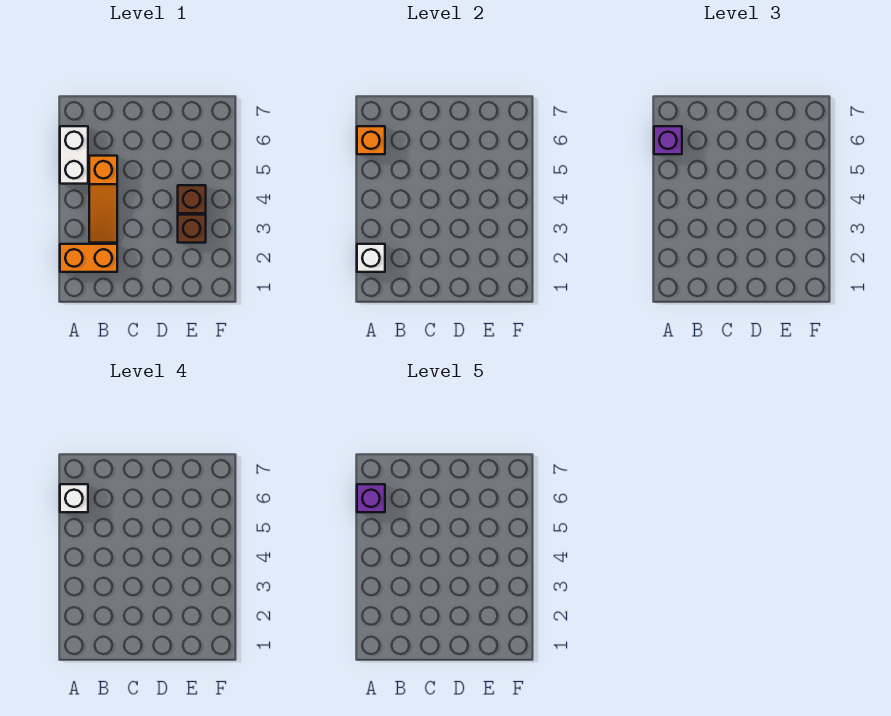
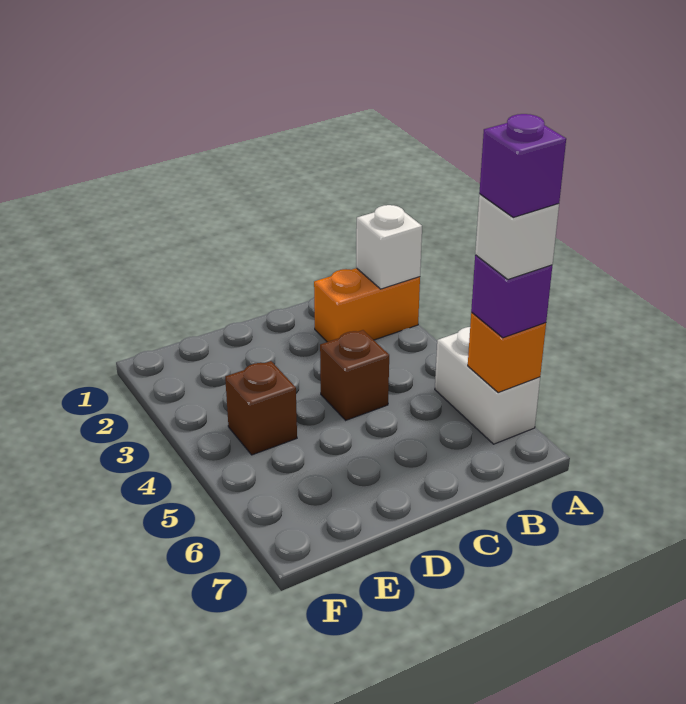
orange 1x3 slope [89,156,117,243] -> none
brown 1x1 brick [178,215,206,243] -> brown 1x1 brick moved to [320,330,389,420]

